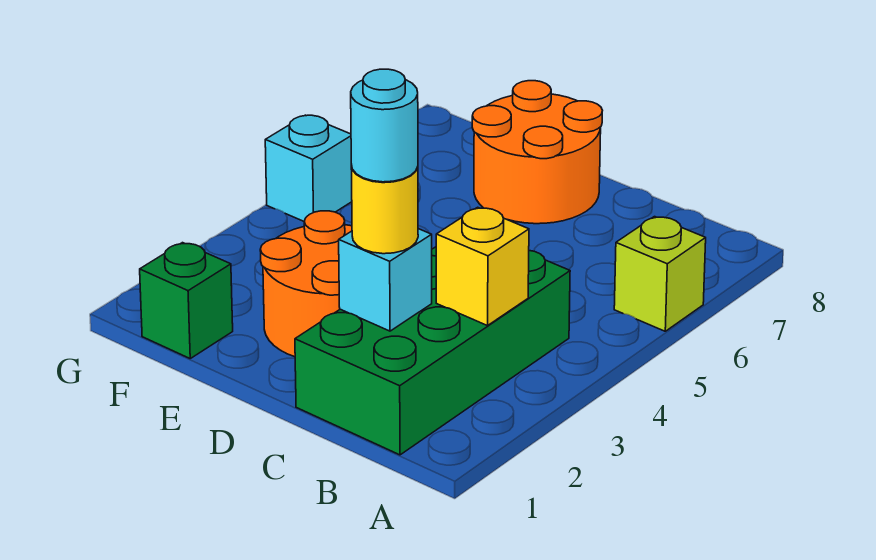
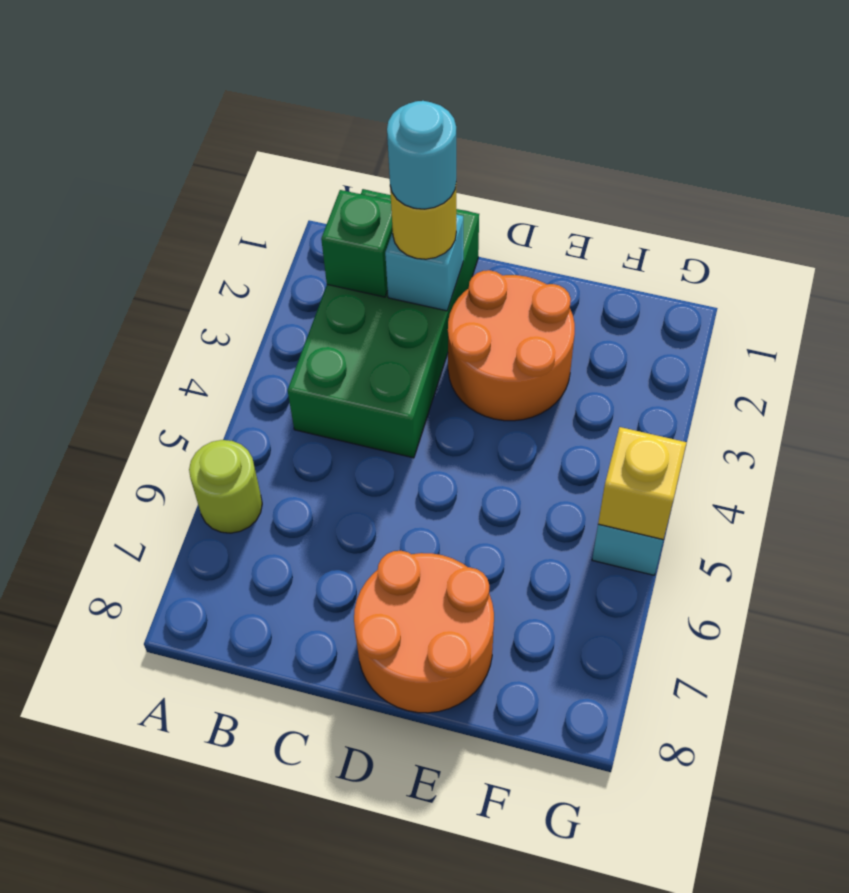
lime 1x1 brick [614,217,706,331] -> lime 1x1 round brick [189,440,262,533]
yellow 1x1 brick [436,207,529,326] -> yellow 1x1 brick moved to [598,427,687,540]
green 1x1 brick [140,243,233,358] -> green 1x1 brick moved to [321,190,393,297]

